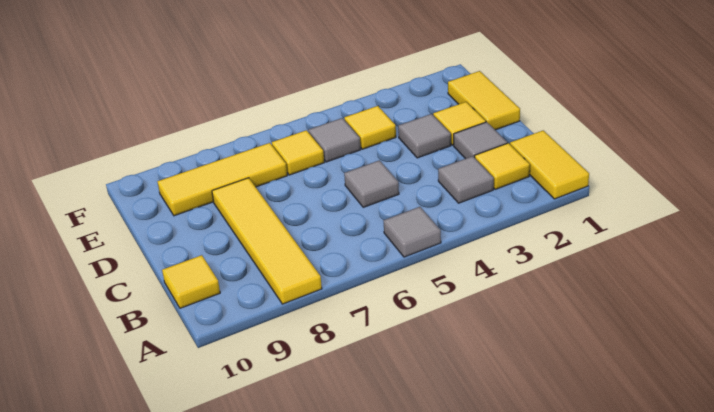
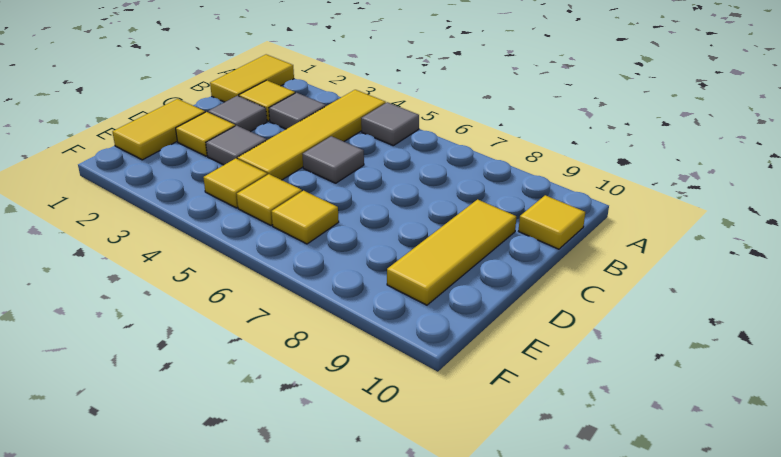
yellow 1x4 tile [212,178,322,304] -> yellow 1x4 tile moved to [238,90,386,180]
grey 1x1 tile [308,118,361,162] -> yellow 1x1 tile [237,174,302,225]
yellow 1x3 tile [158,143,287,216] -> yellow 1x3 tile turned to [387,199,516,305]

